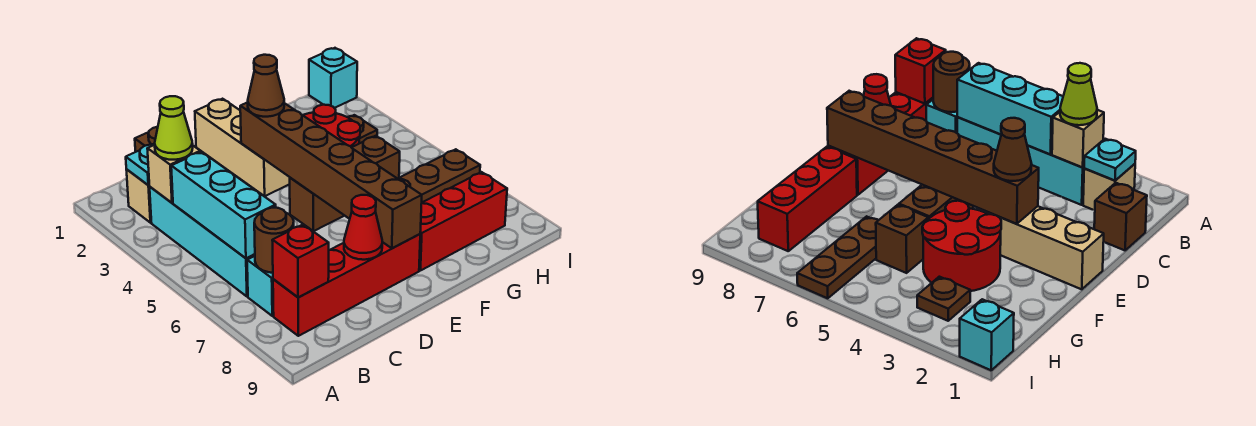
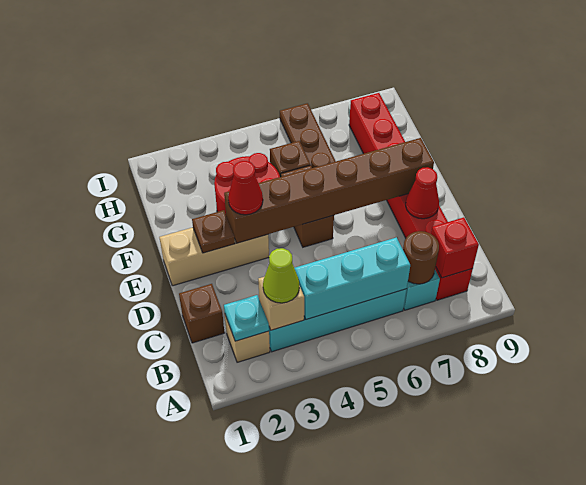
brown 1x1 cone [248,55,284,117] -> red 1x1 cone [228,161,263,215]
brown 1x1 plate [348,115,377,143] -> brown 1x1 plate moved to [192,210,235,253]
cyan 1x1 brick [309,48,357,108] -> none

